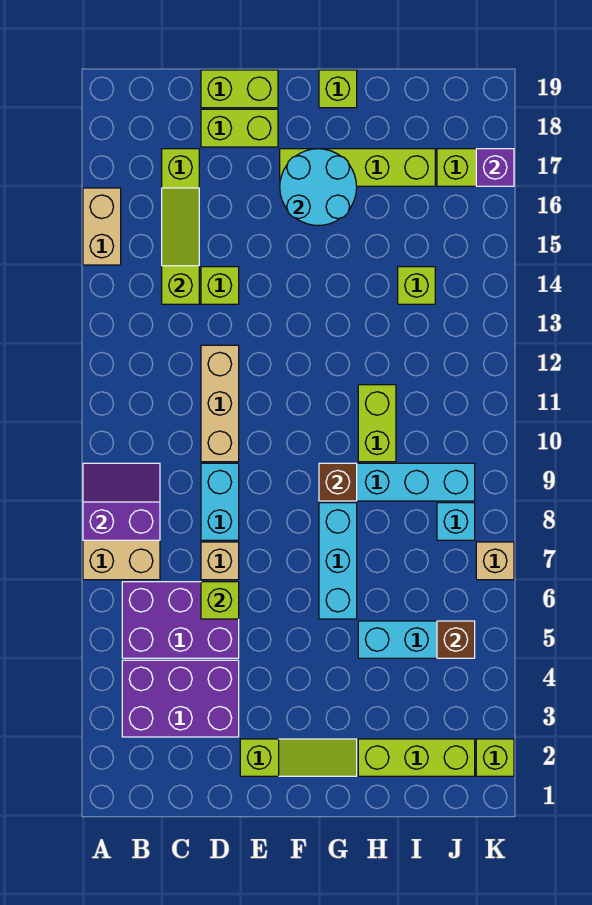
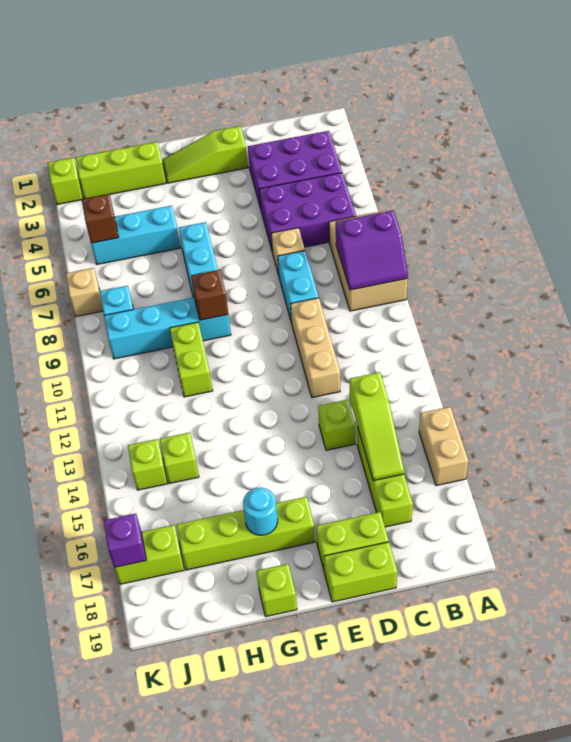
lime 1x1 brick [201,582,239,619] -> lime 1x1 brick moved to [128,439,167,490]
cyan 2x2 round brick [280,149,357,226] -> cyan 1x1 round brick [243,488,278,535]

